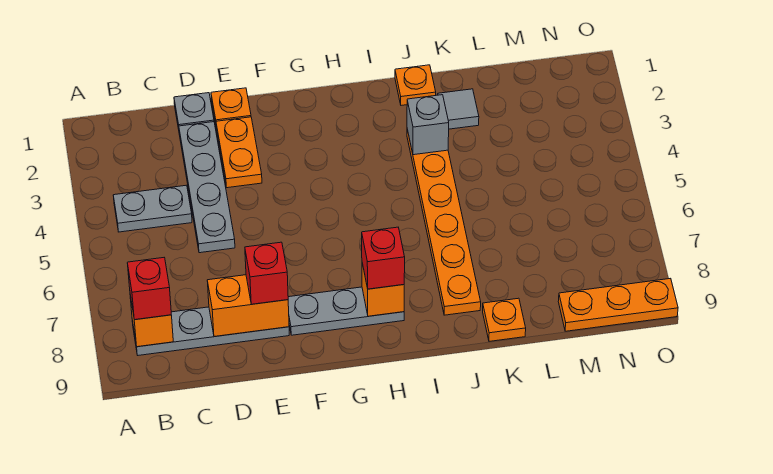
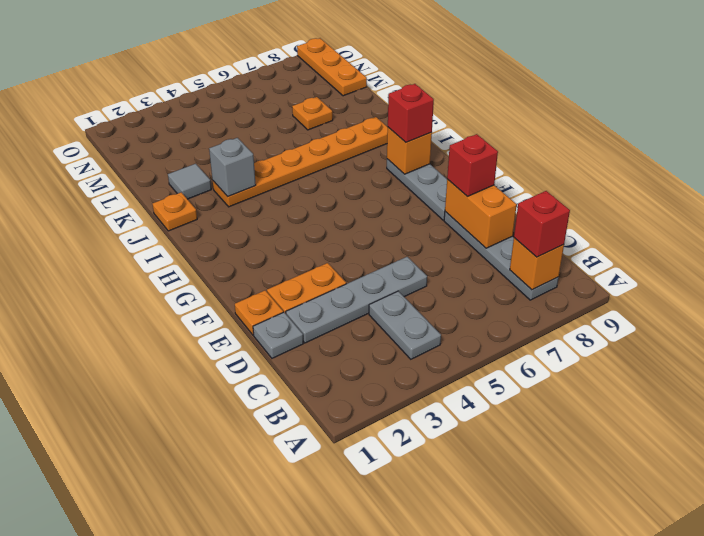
orange 1x1 plate [483,298,526,341] -> orange 1x1 plate moved to [292,97,333,130]

